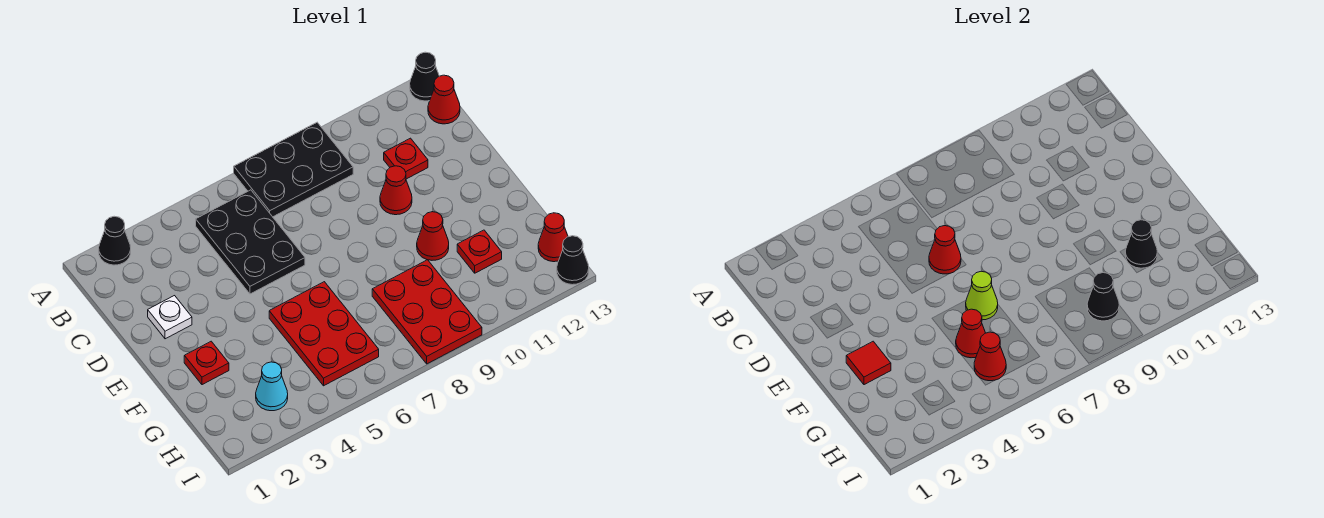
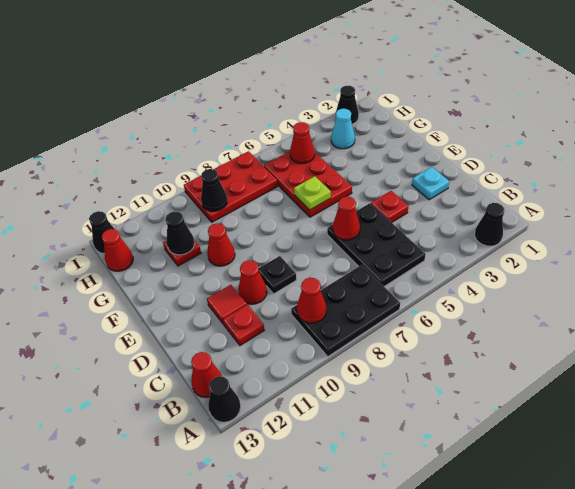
white 1x1 plate [148,296,192,339] -> cyan 1x1 plate [412,167,449,200]
none -> black 1x1 plate [259,256,296,294]
red 1x1 plate [184,341,229,385] -> red 1x1 plate moved to [371,191,409,223]
red 1x1 tile [846,341,891,385] -> red 1x1 tile moved to [207,285,247,324]
lime 1x1 cone [966,271,998,320] -> lime 1x1 plate [294,176,331,210]
red 1x1 cone [956,309,985,358] -> red 1x1 cone moved to [297,278,326,323]
red 2x3 plate [372,260,482,364] -> red 2x3 plate turned to [184,151,278,222]
none -> black 1x1 cone [336,86,359,124]

